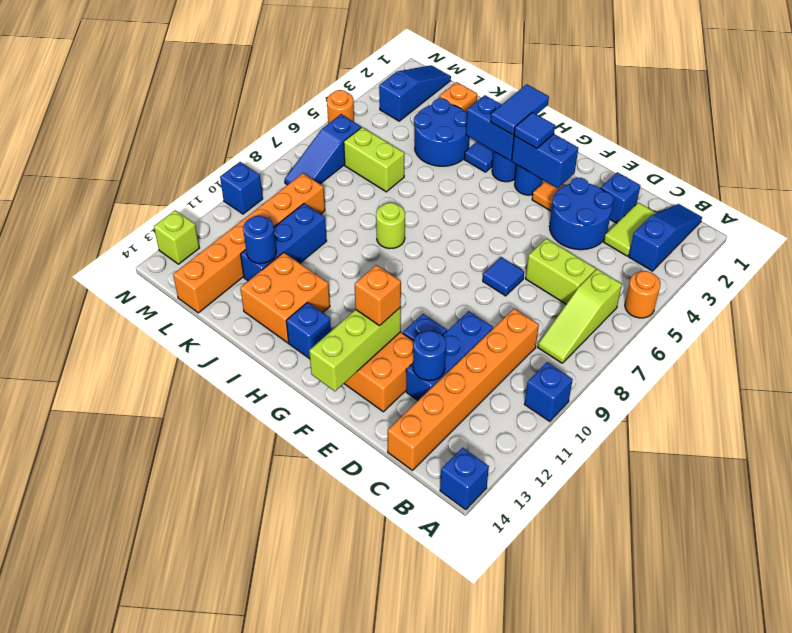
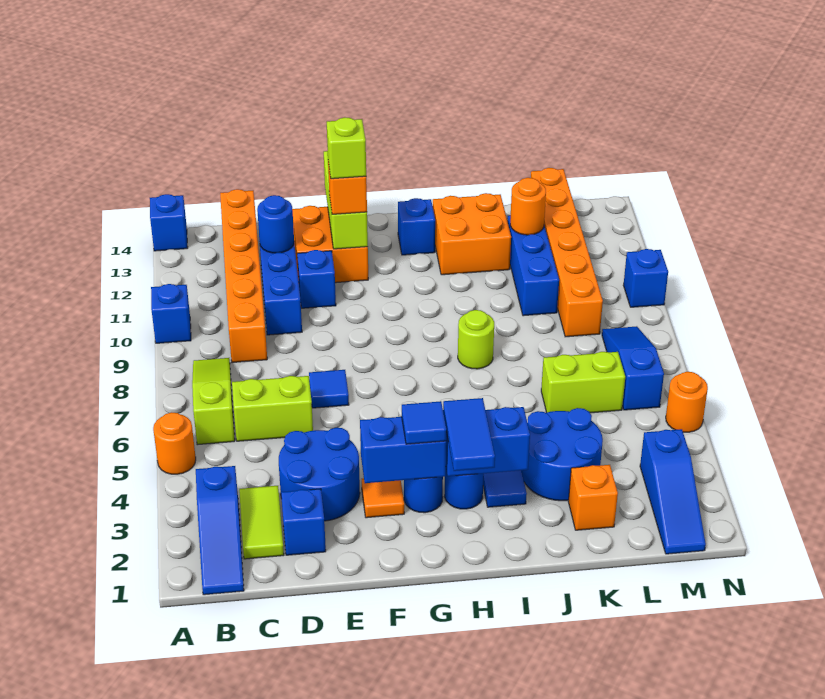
blue 1x1 round brick [243,216,276,264] -> orange 1x1 round brick [510,178,546,235]
lime 1x1 brick [154,210,199,264] -> lime 1x1 brick moved to [327,117,366,179]

